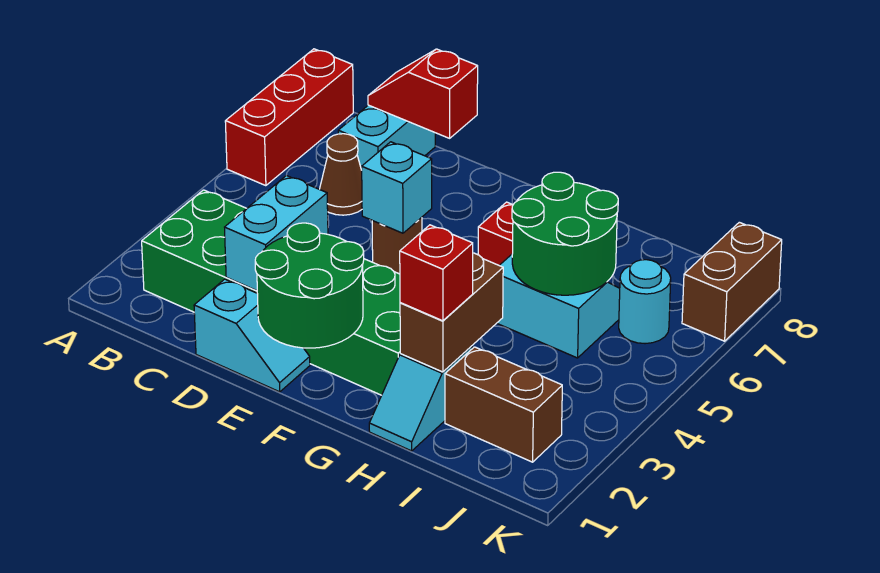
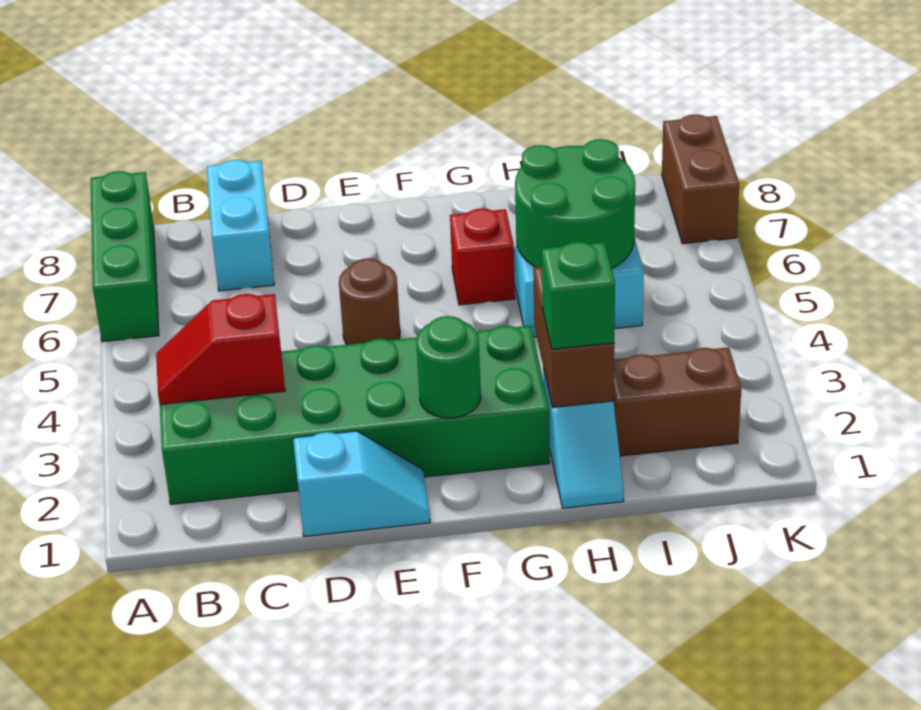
red 1x3 brick [225,49,353,186] -> green 1x3 brick [91,171,159,342]
brown 1x1 cone [320,134,362,215] -> none
red 1x2 slope [368,49,478,138] -> red 1x2 slope moved to [156,294,285,404]
cyan 1x2 brick [225,176,328,291] -> none
green 2x2 round brick [255,223,364,348] -> green 1x1 round brick [416,316,481,418]
cyan 1x1 brick [362,142,432,233] -> none
red 1x1 brick [400,225,473,321] -> green 1x1 brick [542,242,615,349]
cyan 1x1 round brick [619,260,671,344] -> none

